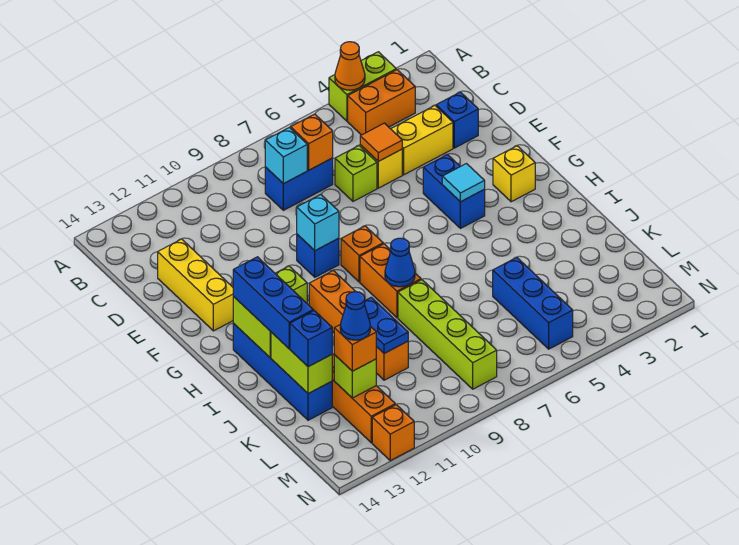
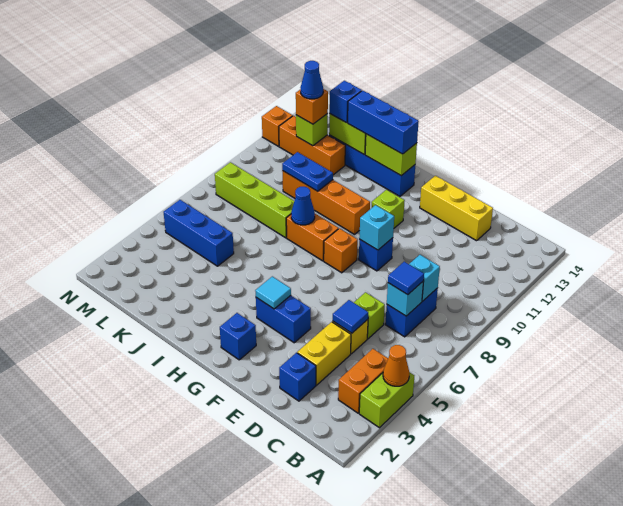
orange 1x1 brick [291,114,333,170] -> cyan 1x1 brick [387,281,424,316]
none -> blue 1x1 tile [388,262,424,295]
orange 1x1 tile [360,123,402,161] -> blue 1x1 tile [333,300,368,333]
yellow 1x1 brick [493,146,535,202] -> blue 1x1 brick [220,313,256,360]

